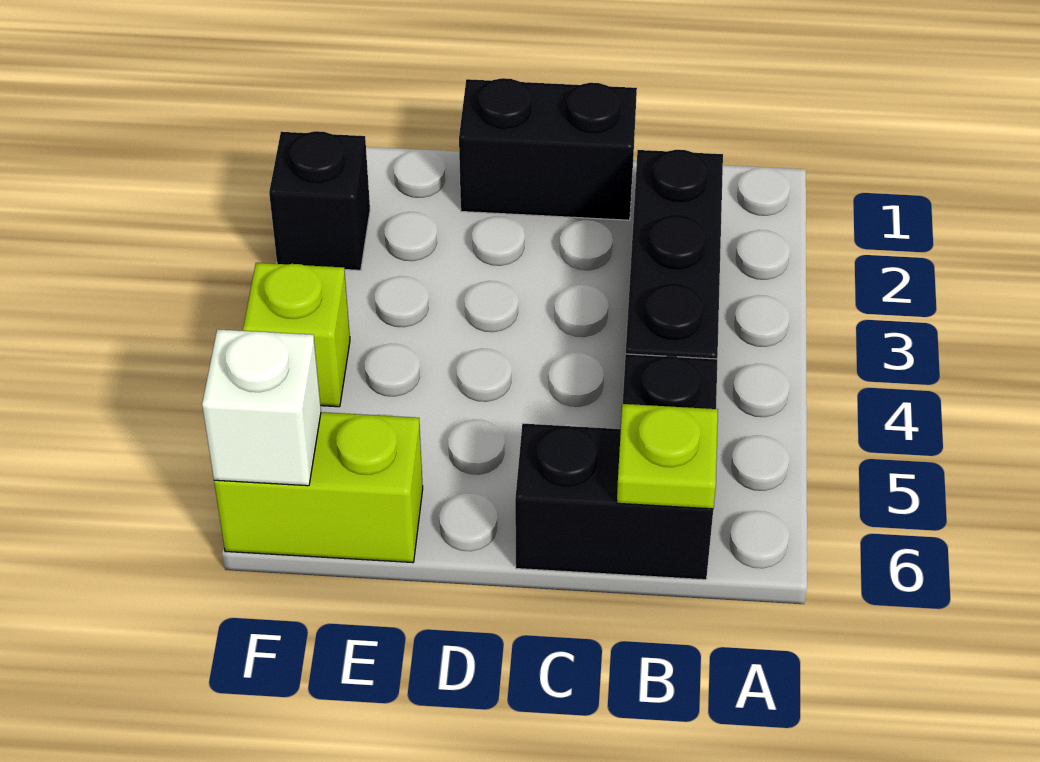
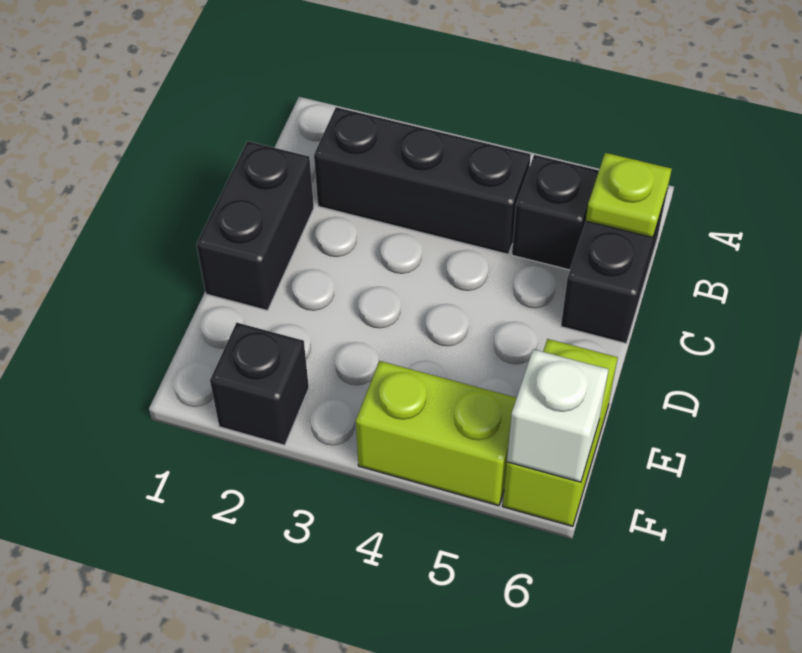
lime 1x1 brick [243,263,350,407] -> lime 1x2 brick [356,361,516,506]

